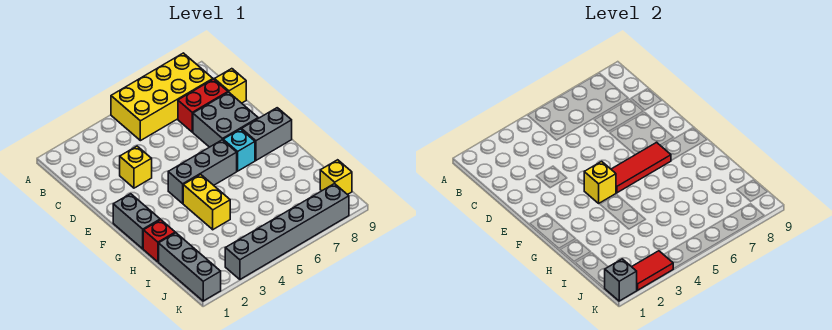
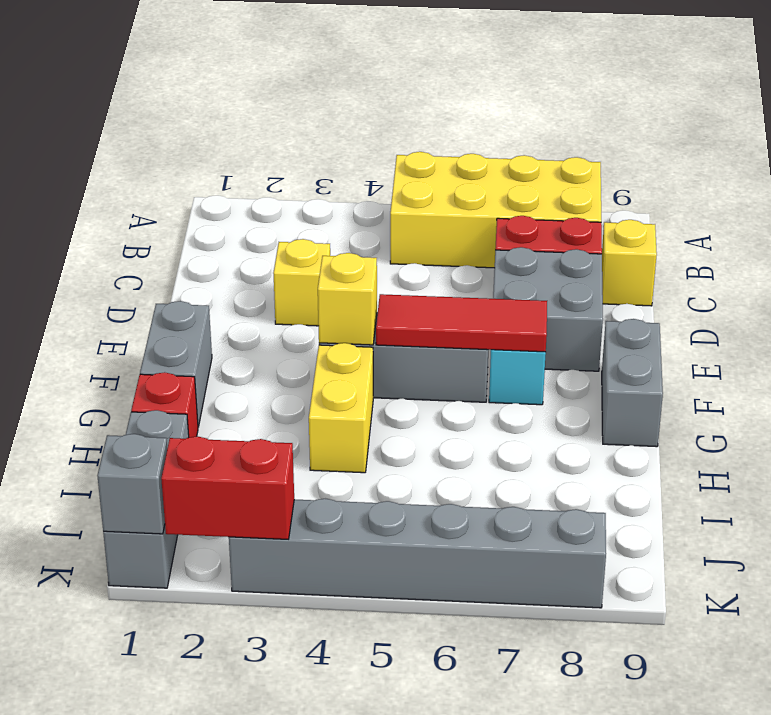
grey 1x2 brick [242,108,292,160] -> grey 1x2 brick turned to [602,319,663,447]
yellow 1x1 brick [320,160,352,195] -> none
red 1x2 tile [632,251,673,290] -> red 1x2 brick [161,436,294,539]

